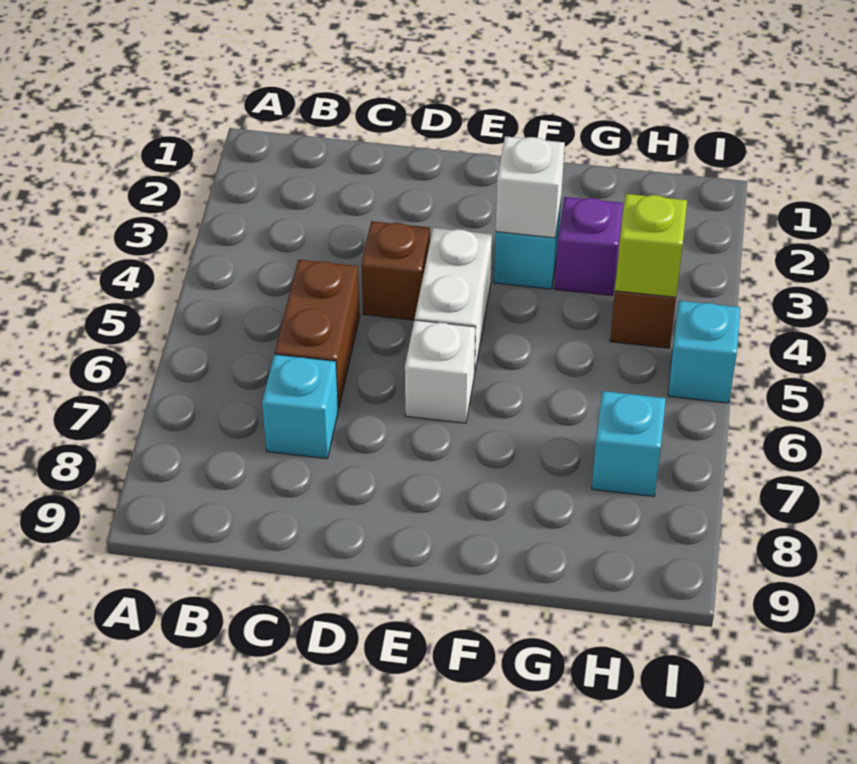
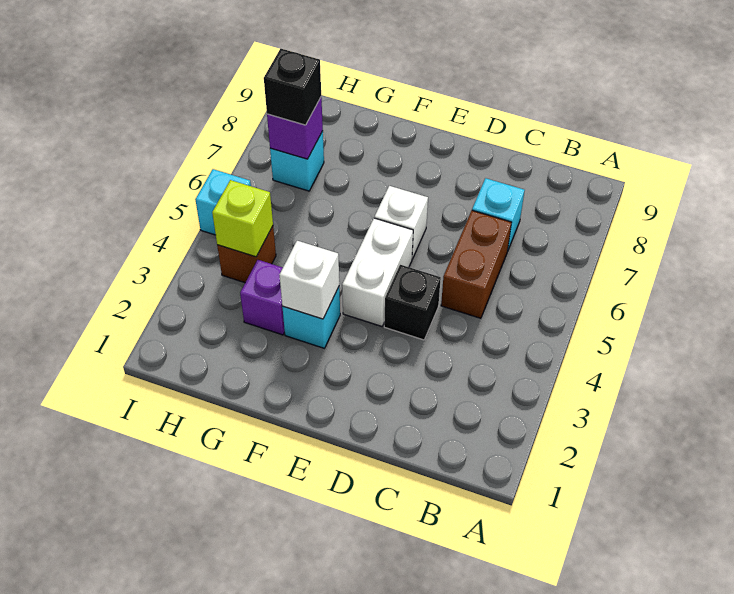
brown 1x1 brick [361,221,430,320] -> black 1x1 brick [384,265,441,340]
none -> purple 1x1 brick [267,98,323,159]
none -> black 1x1 brick [264,49,321,125]

